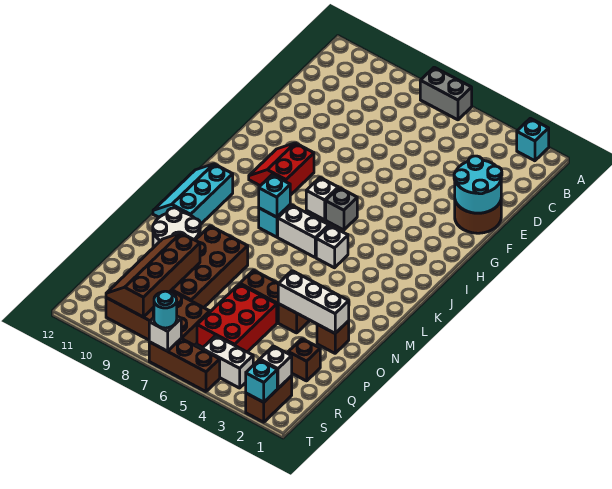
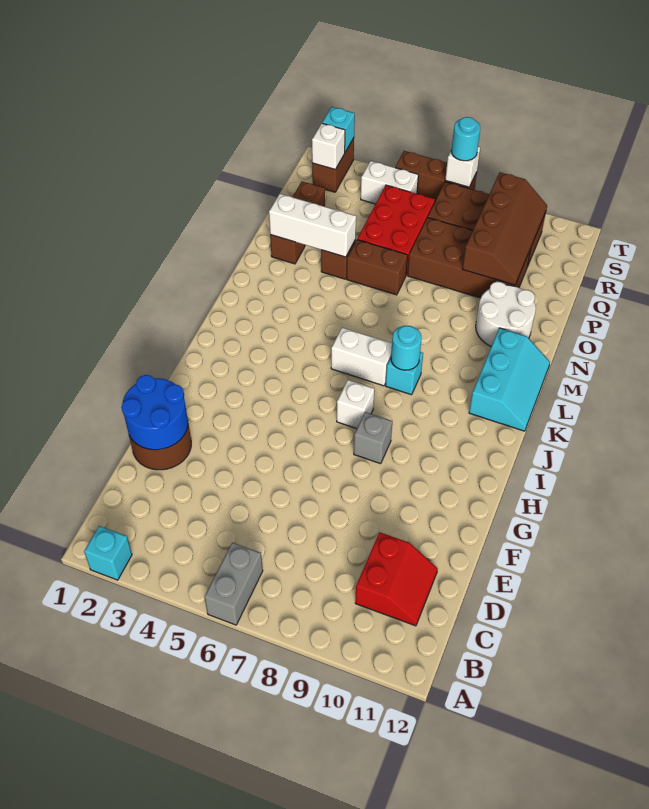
grey 1x2 brick [420,67,472,120] -> grey 1x2 brick turned to [205,543,263,625]
cyan 2x2 round brick [454,156,502,213] -> blue 2x2 round brick [121,375,188,450]
red 2x2 slope [249,143,314,195] -> red 2x2 slope moved to [355,532,438,626]
grey 1x1 brick [326,188,357,230] -> grey 1x1 brick moved to [354,412,392,464]
white 1x1 brick [316,226,348,268] -> none
cyan 1x1 brick [259,175,290,217] -> cyan 1x1 round brick [391,326,422,370]
brown 2x4 brick [171,226,248,308] -> brown 2x4 brick turned to [408,217,531,298]

